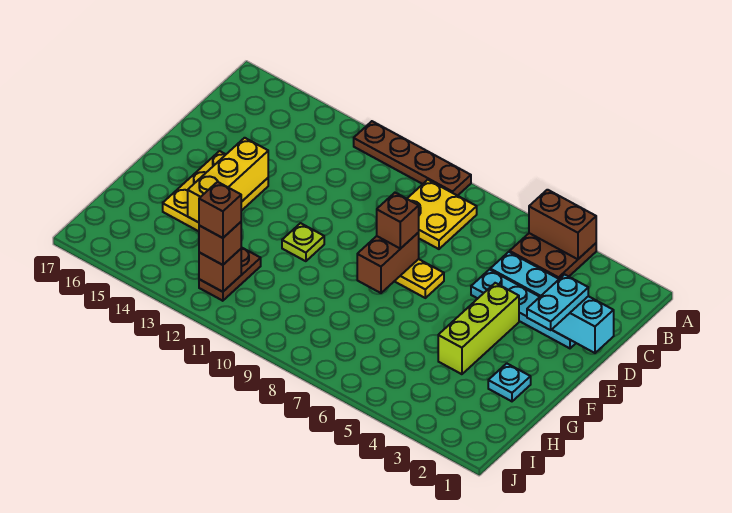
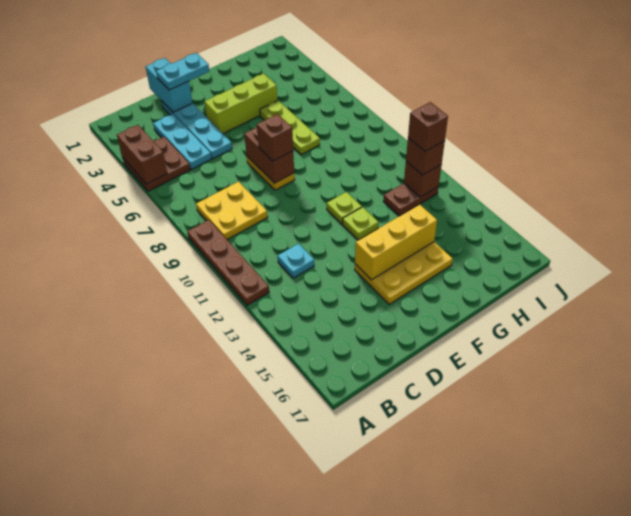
brown 1x2 brick [357,232,419,293] -> brown 1x2 brick turned to [244,127,294,183]
none -> lime 1x1 plate [343,207,378,240]
cyan 1x1 plate [488,363,531,401] -> cyan 1x1 plate moved to [278,244,314,278]
none -> lime 1x3 plate [260,100,320,155]

